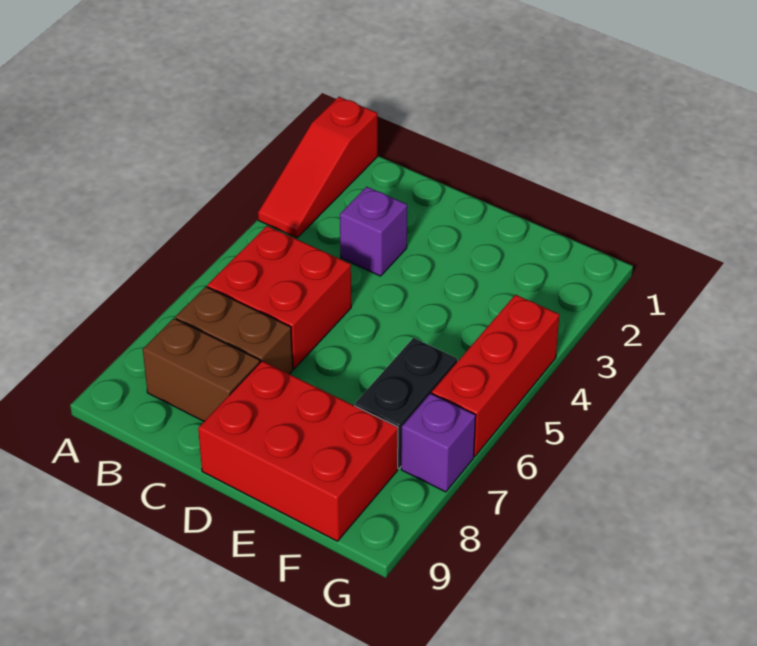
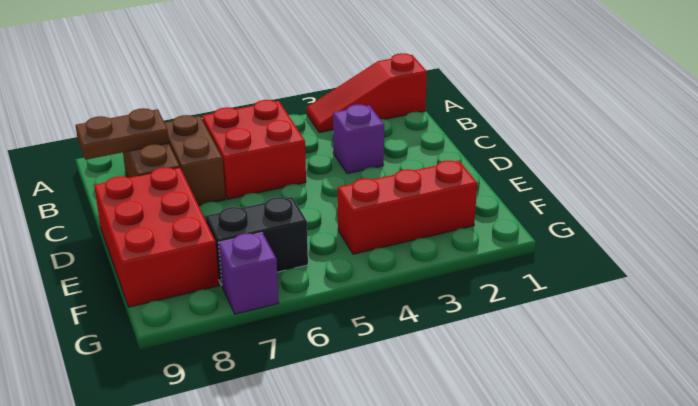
none -> brown 1x2 plate [75,108,169,160]
red 1x3 brick [432,295,559,457] -> red 1x3 brick moved to [338,161,477,254]

